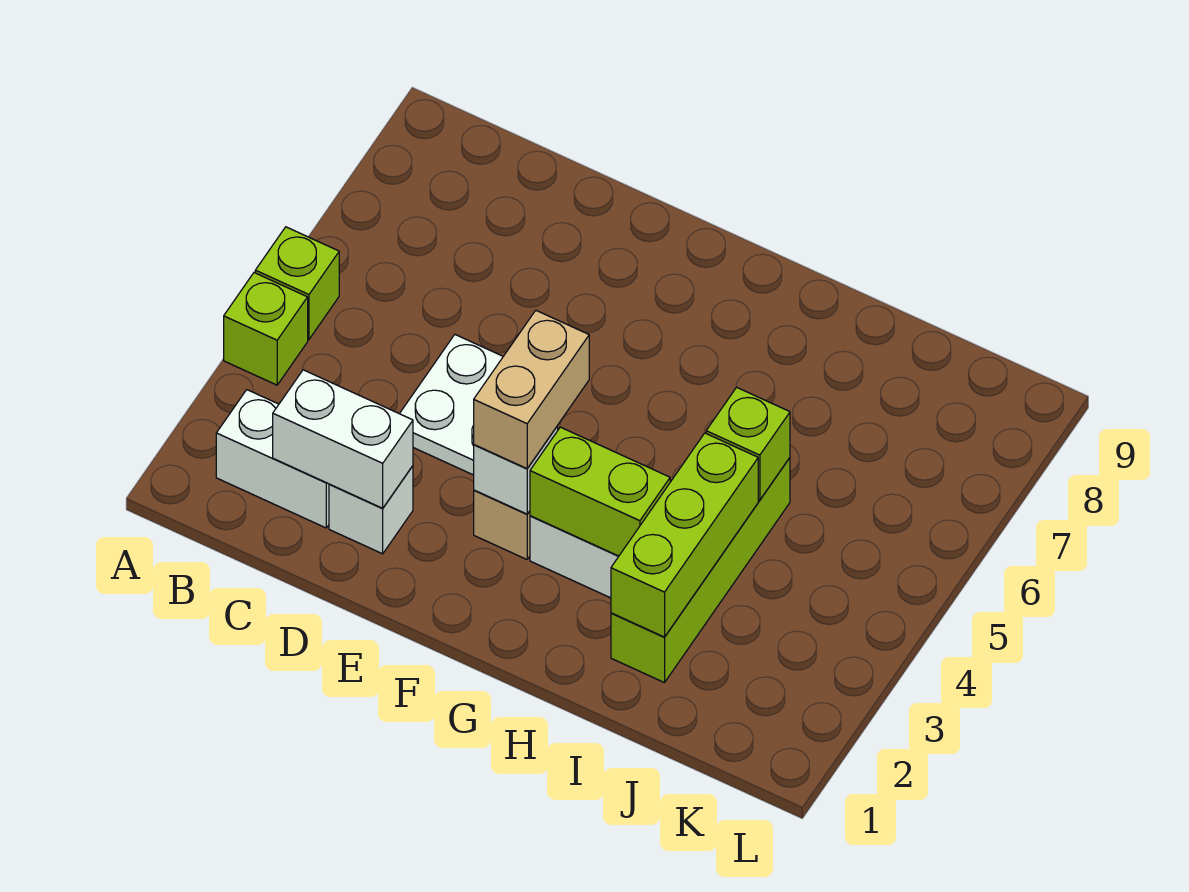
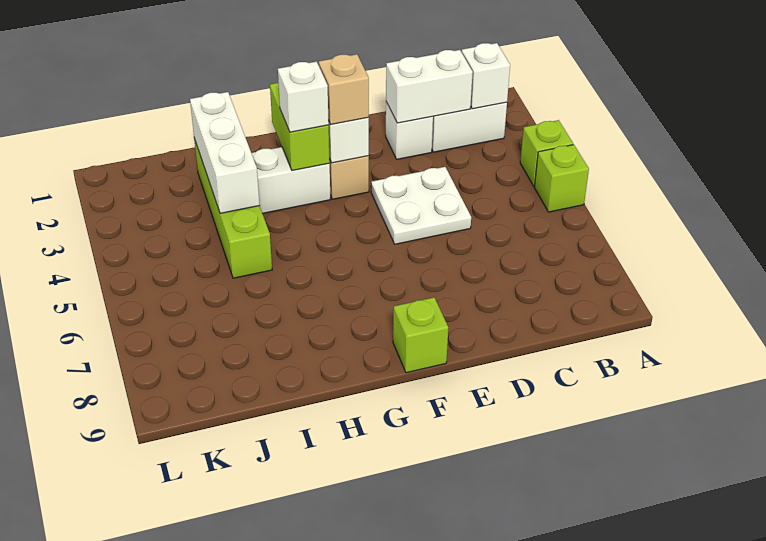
none -> white 1x1 brick [462,43,510,109]
tan 1x2 brick [474,311,589,469] -> tan 1x1 brick [319,54,369,124]
lime 1x2 brick [530,427,670,556] -> lime 1x2 brick turned to [270,83,330,171]
none -> white 1x1 brick [278,62,329,132]
lime 1x3 brick [611,433,758,637] -> white 1x3 brick [190,92,260,213]
lime 1x1 brick [706,387,790,500] -> lime 1x1 brick moved to [393,297,448,373]

